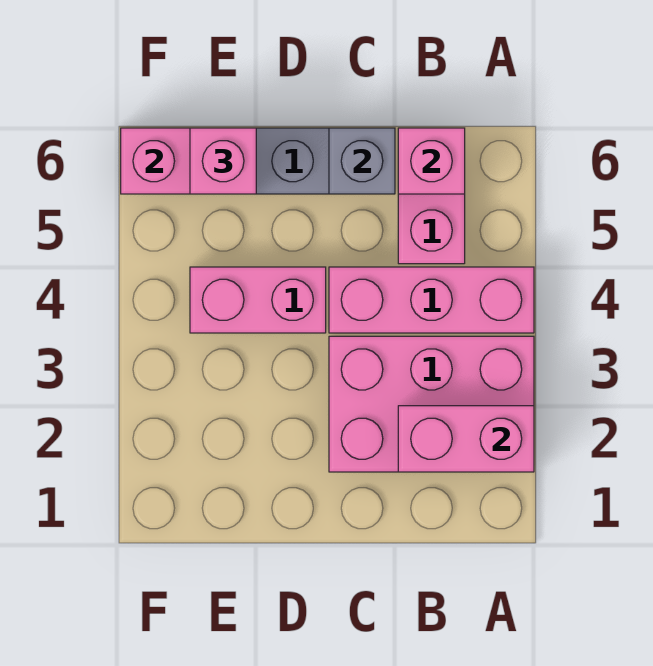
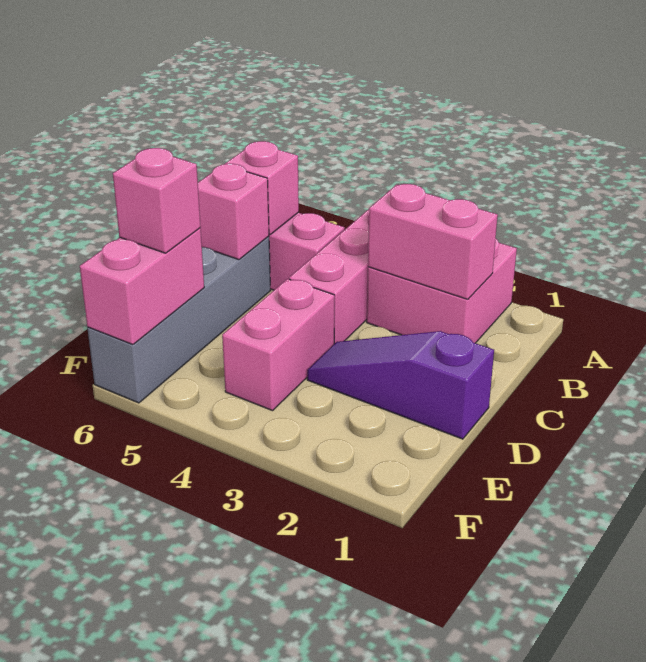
pink 2x3 brick [329,336,534,472] -> pink 2x2 brick [367,239,517,343]
pink 1x2 brick [398,406,534,472] -> pink 1x2 brick turned to [368,184,498,299]
grey 1x1 brick [329,128,395,194] -> pink 1x1 brick [198,164,269,260]
none -> purple 1x3 slope [307,331,494,439]

